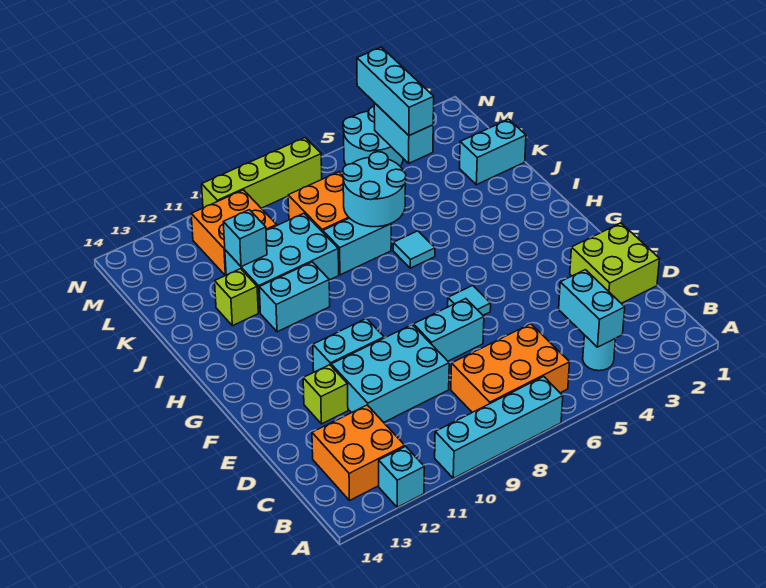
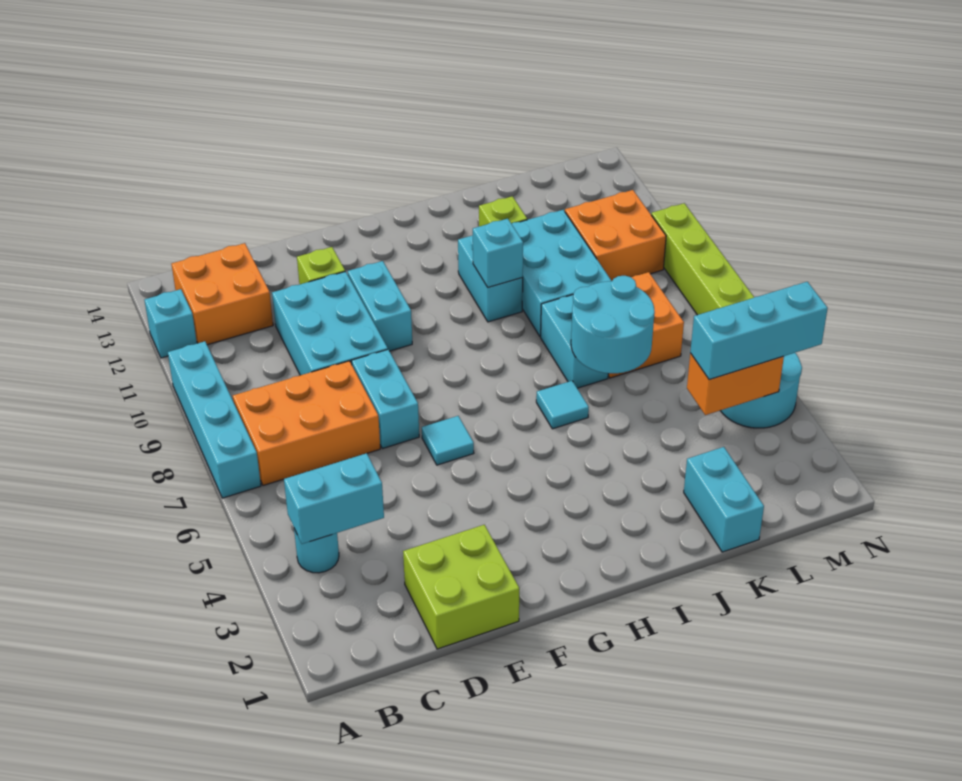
orange 2x3 brick [451,324,570,412] -> orange 2x3 brick turned to [233,361,380,486]
cyan 1x1 brick [223,210,267,267] -> cyan 1x1 brick moved to [473,219,523,287]
cyan 1x2 brick [374,103,433,163] -> orange 1x2 brick [687,353,784,415]

